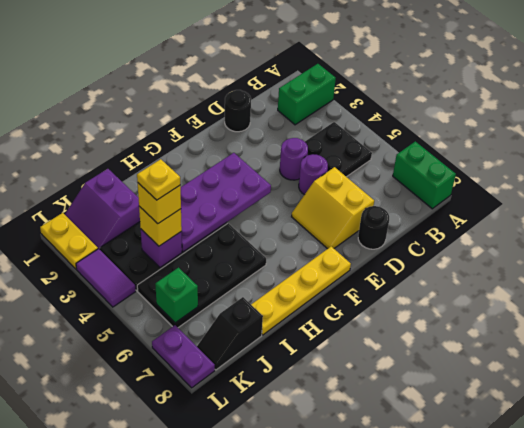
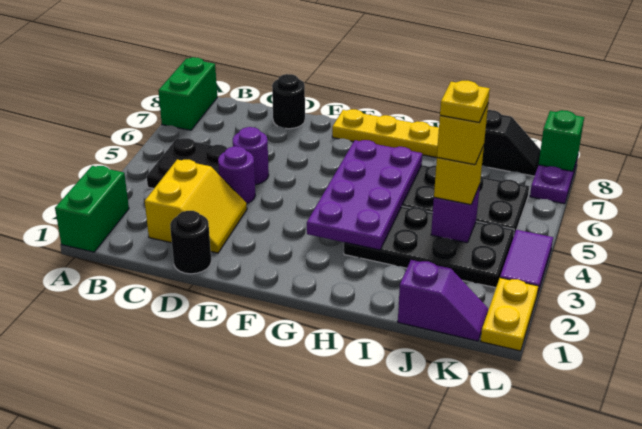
green 1x2 brick [278,64,336,125] -> green 1x2 brick turned to [55,166,129,252]
yellow 2x2 slope [292,167,374,249] -> yellow 2x2 slope moved to [145,160,247,253]
purple 2x4 plate [181,153,271,252] -> purple 2x4 plate turned to [307,140,422,250]
purple 2x2 slope [65,169,140,249] -> purple 1x2 slope [398,260,488,341]
green 1x1 brick [155,268,198,323] -> green 1x1 brick moved to [538,110,584,171]

